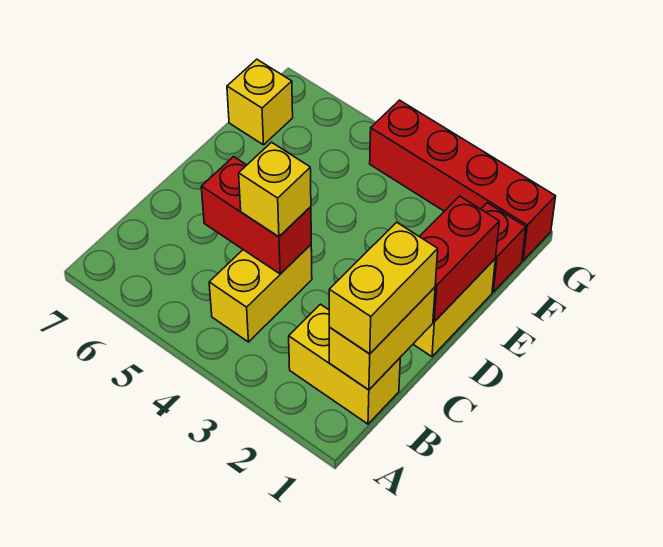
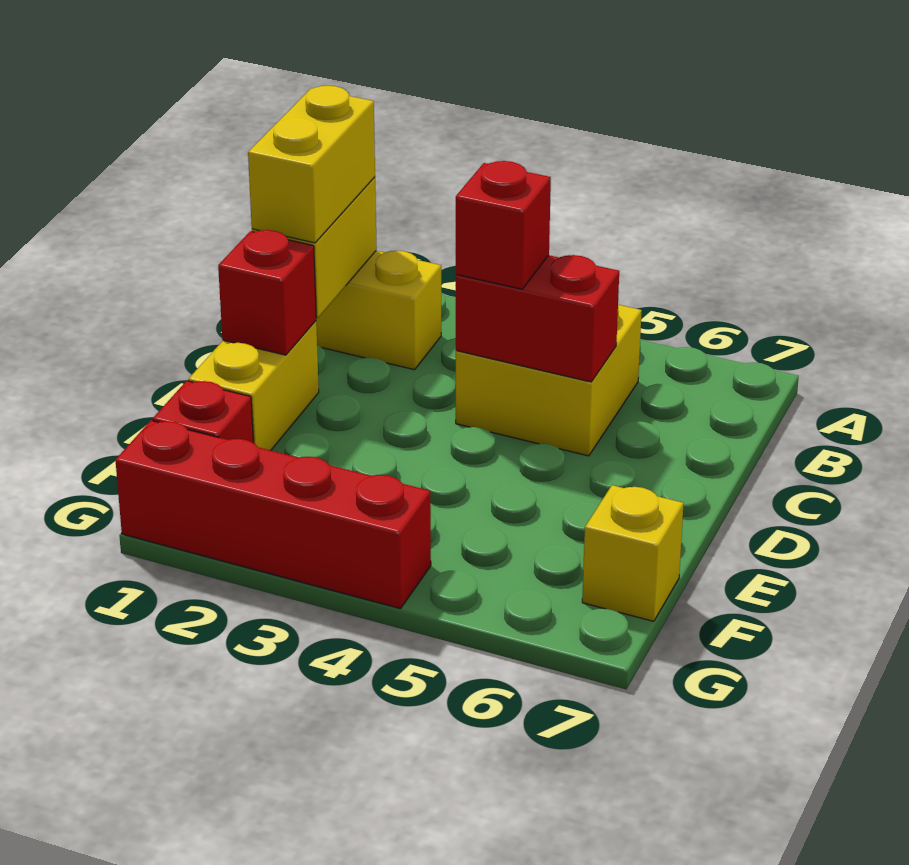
yellow 1x2 brick [209,245,312,342] -> yellow 2x2 brick [456,304,642,456]
yellow 1x1 brick [239,142,311,237] -> red 1x1 brick [456,161,551,289]
red 1x2 brick [419,196,499,322] -> red 1x1 brick [218,230,316,355]

